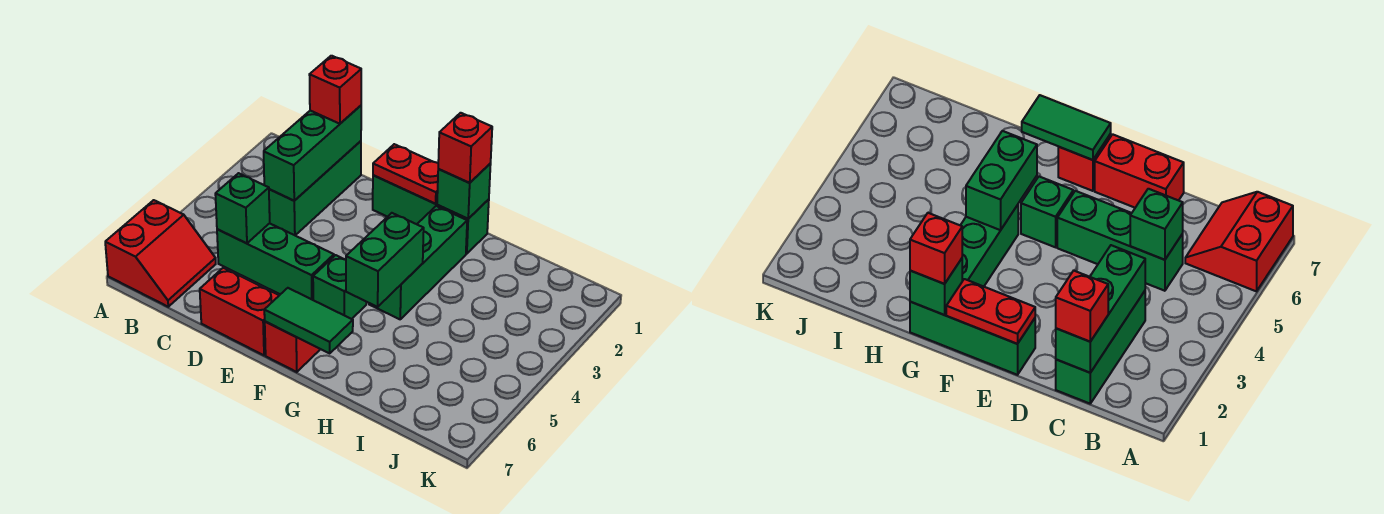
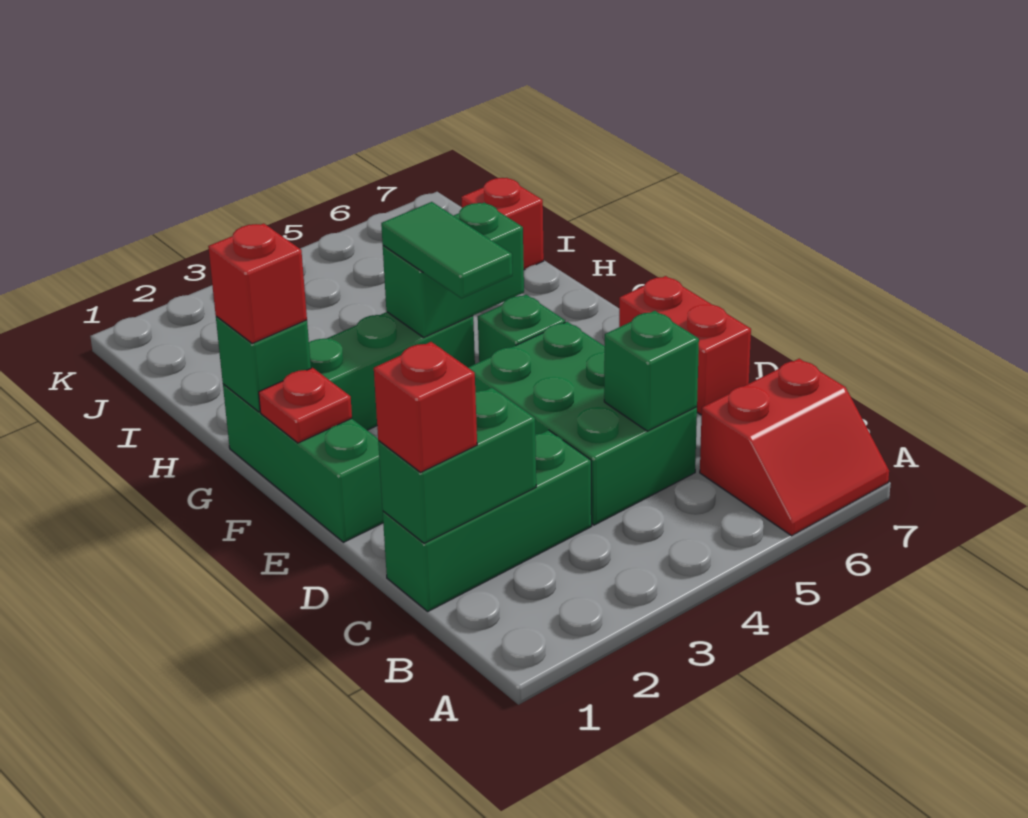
red 2x2 slope [105,200,216,307] -> red 2x2 slope turned to [700,359,889,536]
green 1x3 brick [264,106,361,201] -> green 1x2 brick [378,388,536,543]
green 1x3 brick [217,223,334,300] -> green 2x3 brick [468,322,697,525]
red 1x2 plate [373,144,438,204] -> red 1x1 plate [259,368,352,443]
red 1x1 brick [265,321,320,372] -> red 1x1 brick moved to [461,178,544,270]
green 1x2 tile [264,288,353,353] -> green 1x2 tile moved to [381,202,512,298]

